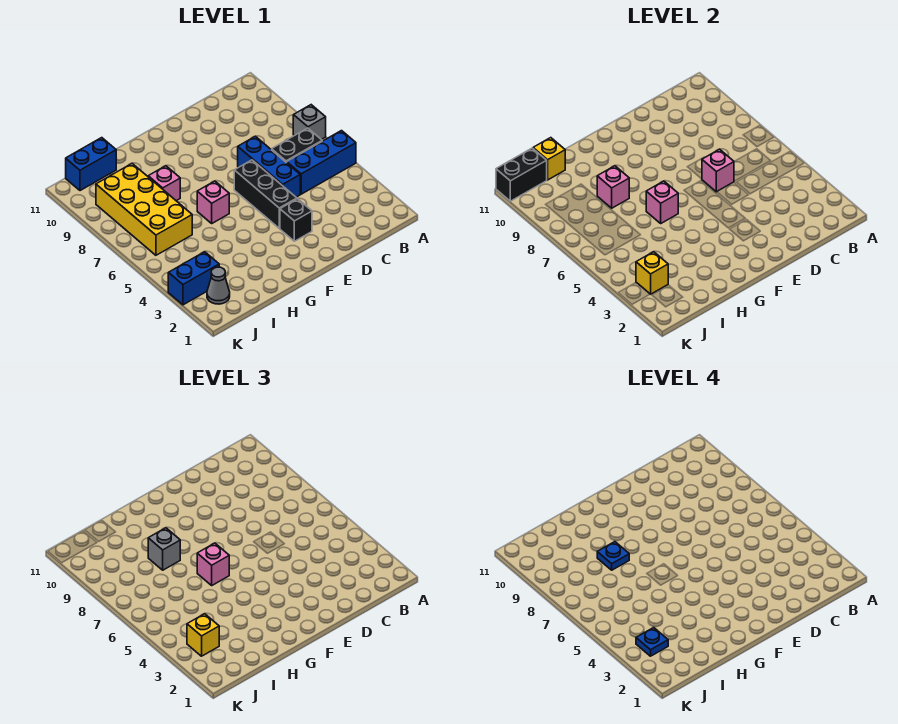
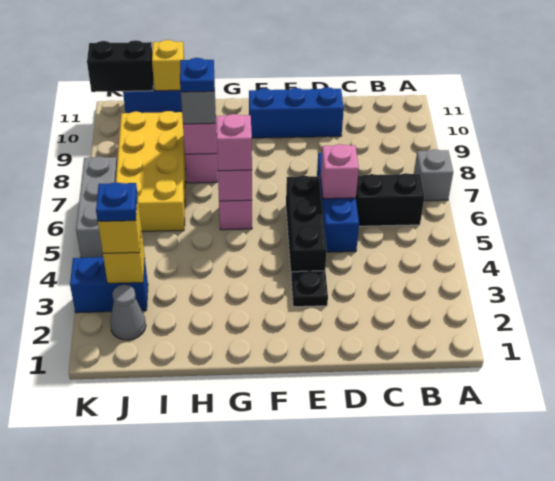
blue 1x3 brick [287,131,356,194] -> blue 1x3 brick moved to [249,87,344,138]
black 1x1 brick [280,199,312,241] -> black 1x1 plate [291,271,328,307]
none -> grey 1x3 brick [76,156,117,258]

